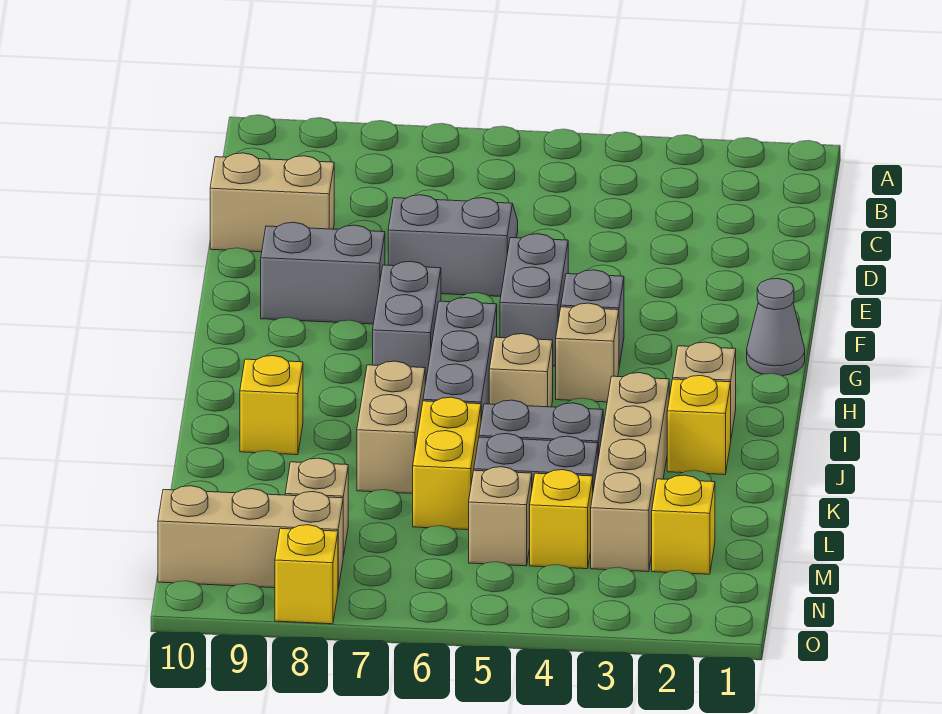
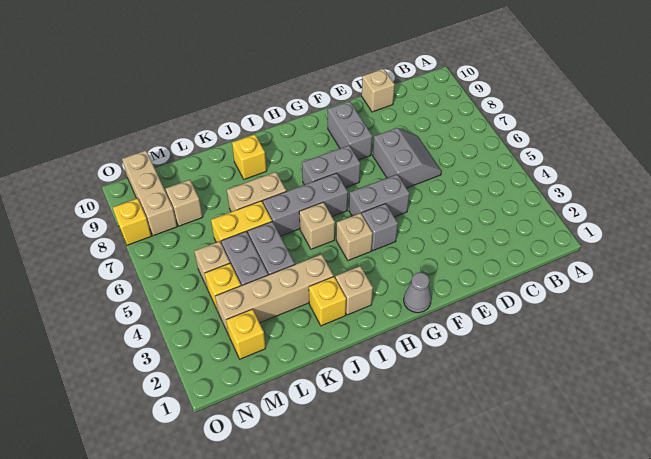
tan 1x2 brick [210,153,334,252] -> tan 1x1 brick [362,69,395,112]

